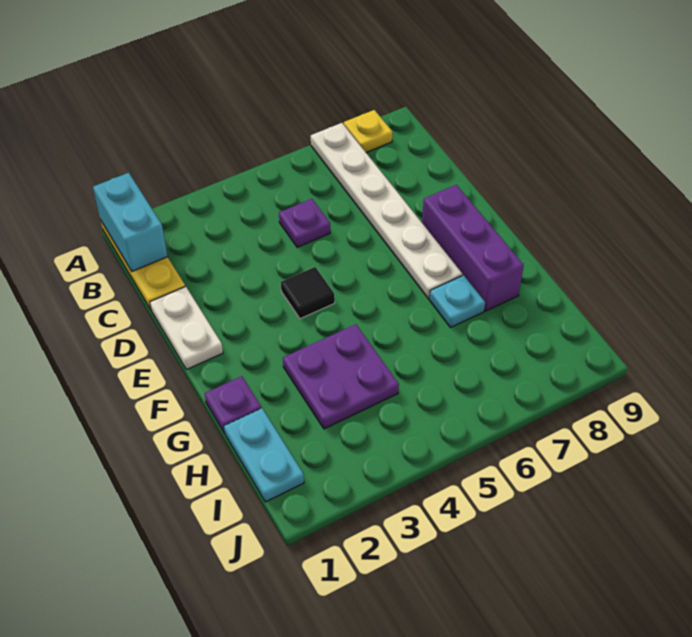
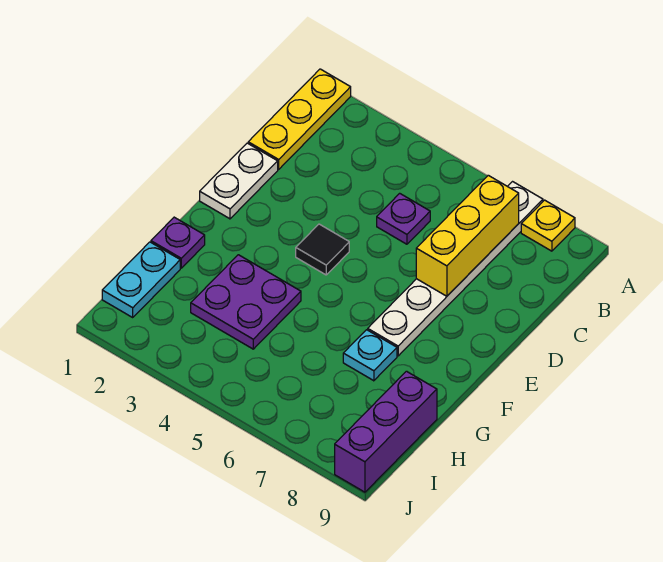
cyan 1x2 brick [93,173,168,271] -> none
none -> yellow 1x3 brick [416,175,519,296]
purple 1x3 brick [422,185,524,311] -> purple 1x3 brick moved to [335,371,437,492]

